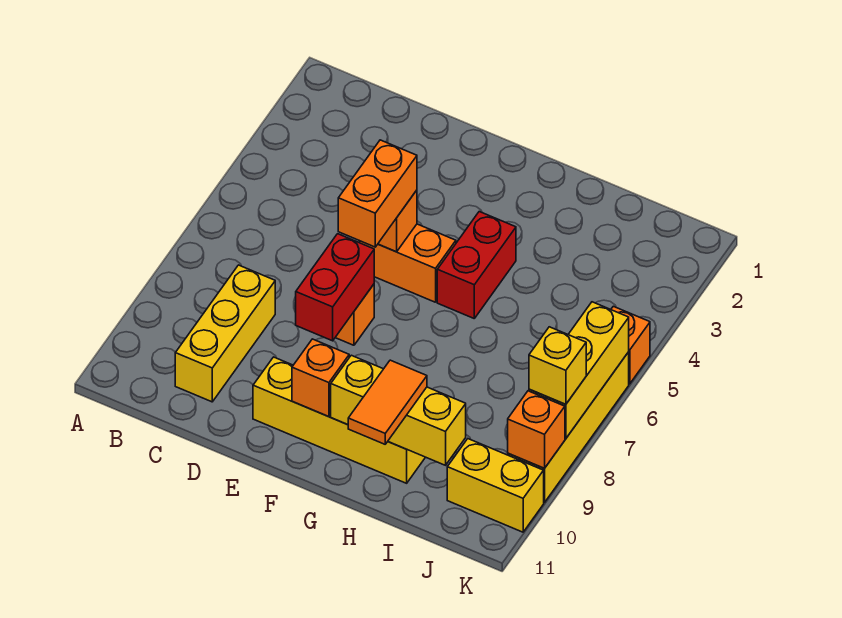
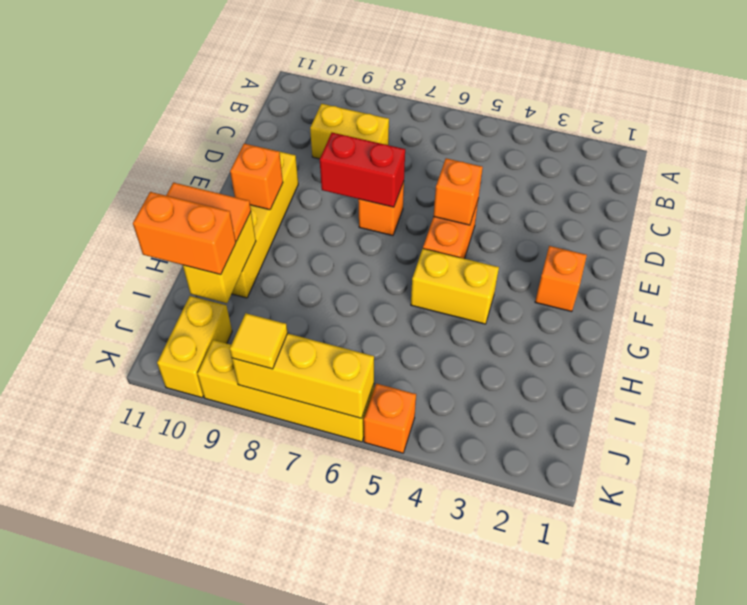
yellow 1x3 brick [175,265,275,402] -> yellow 1x2 brick [310,104,389,159]
orange 1x2 brick [338,140,417,247] -> orange 1x2 brick moved to [133,192,236,275]
red 1x2 brick [437,212,516,318] -> yellow 1x2 brick [411,249,499,324]
yellow 1x3 brick [331,355,466,465] -> yellow 1x2 brick [183,212,256,303]
yellow 1x1 brick [529,327,586,404] -> yellow 1x1 tile [230,313,288,369]
orange 1x1 brick [508,391,565,468] -> orange 1x1 brick moved to [535,246,587,312]

